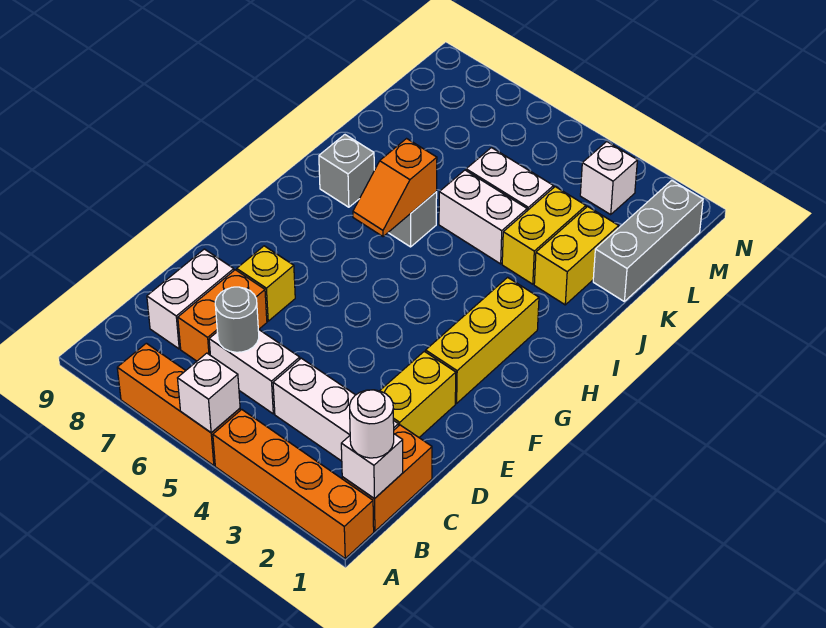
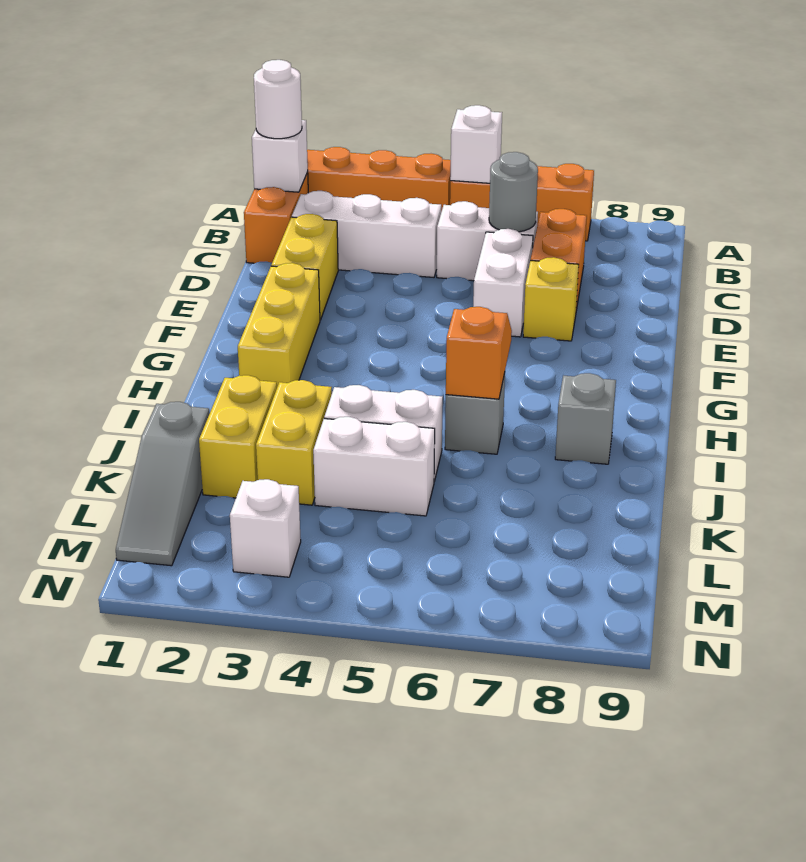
white 1x2 brick [147,249,234,349] -> white 1x2 brick moved to [473,229,533,337]
grey 1x3 brick [593,181,703,301] -> grey 1x3 slope [116,402,209,566]

